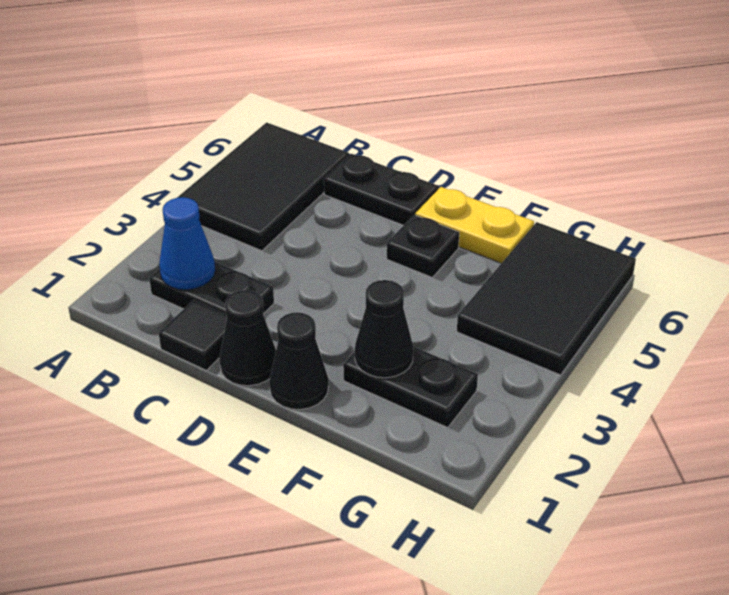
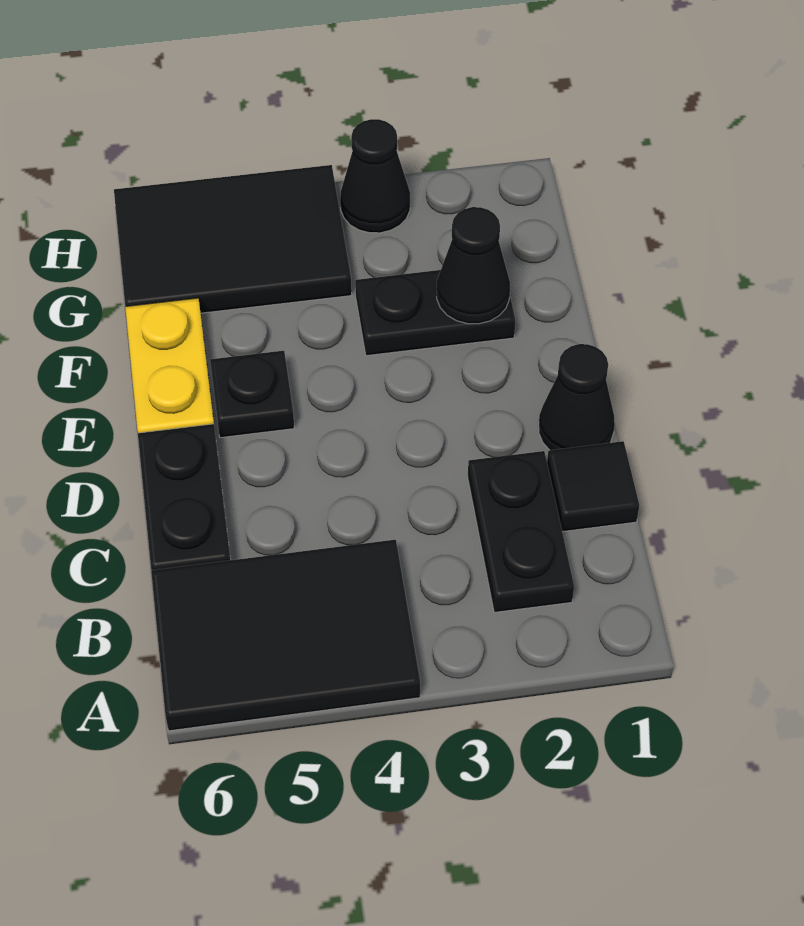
blue 1x1 cone [159,197,215,290] -> none
black 1x1 cone [269,312,328,410] -> black 1x1 cone moved to [340,119,410,233]
black 1x2 plate [343,347,478,428] -> black 1x2 plate turned to [355,270,516,356]

